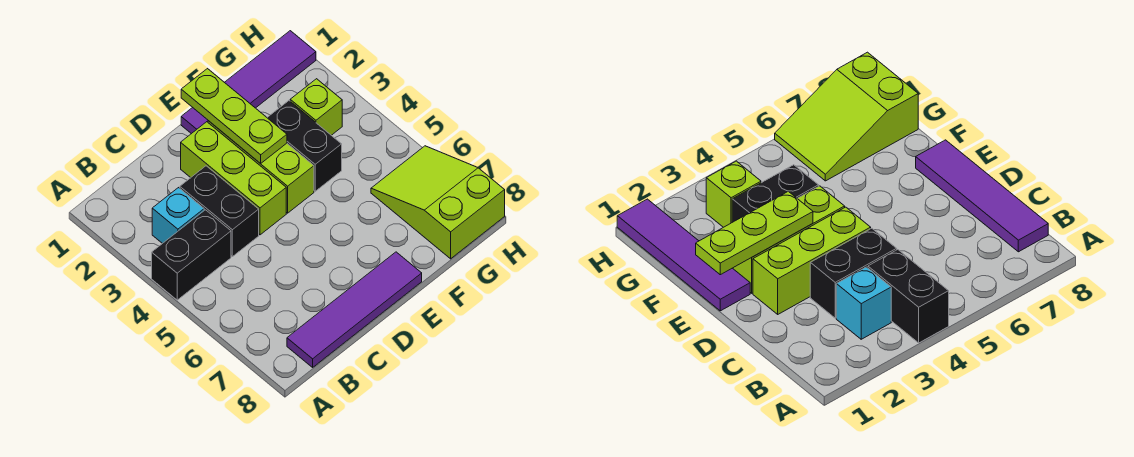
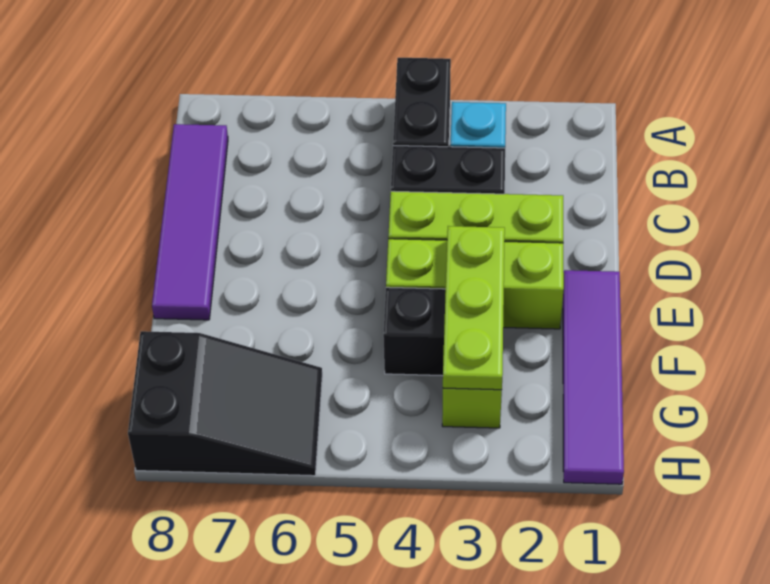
lime 1x3 plate [181,69,287,164] -> lime 1x3 plate turned to [443,226,505,390]
lime 2x3 slope [371,146,505,259] -> black 2x3 slope [128,331,322,476]

